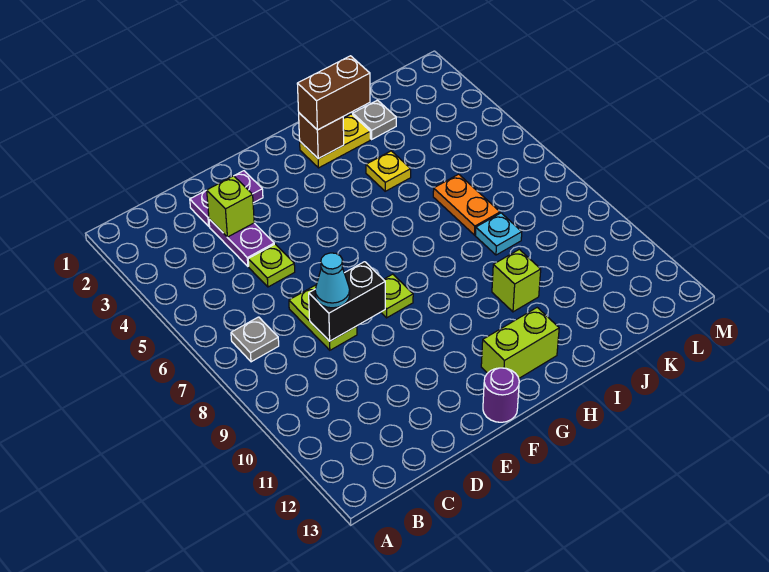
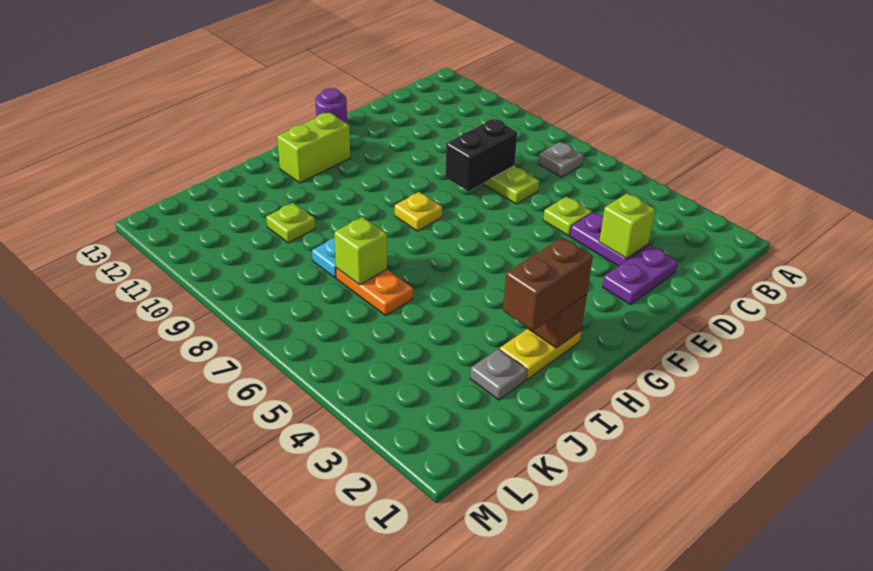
cyan 1x1 cone [315,253,350,308] -> none
lime 1x1 plate [381,274,413,318] -> lime 1x1 plate moved to [266,203,315,243]
yellow 1x1 plate [366,151,411,191] -> yellow 1x1 plate moved to [395,192,442,231]
lime 1x1 brick [492,249,541,312] -> lime 1x1 brick moved to [334,217,387,285]

